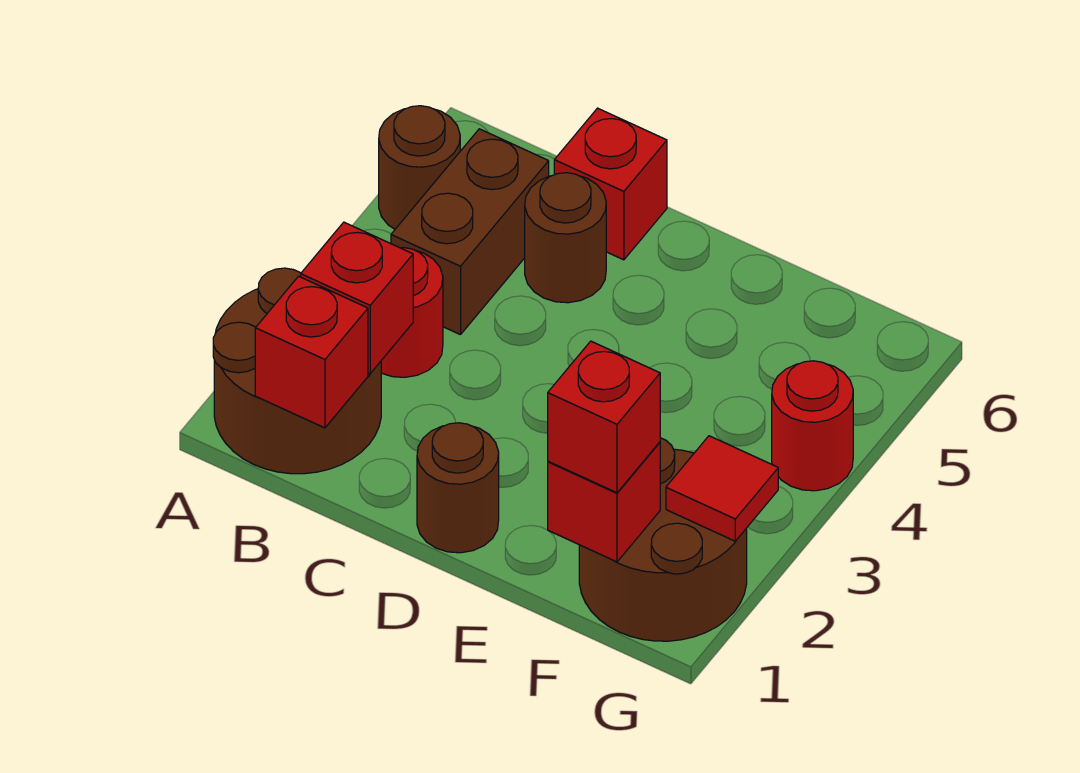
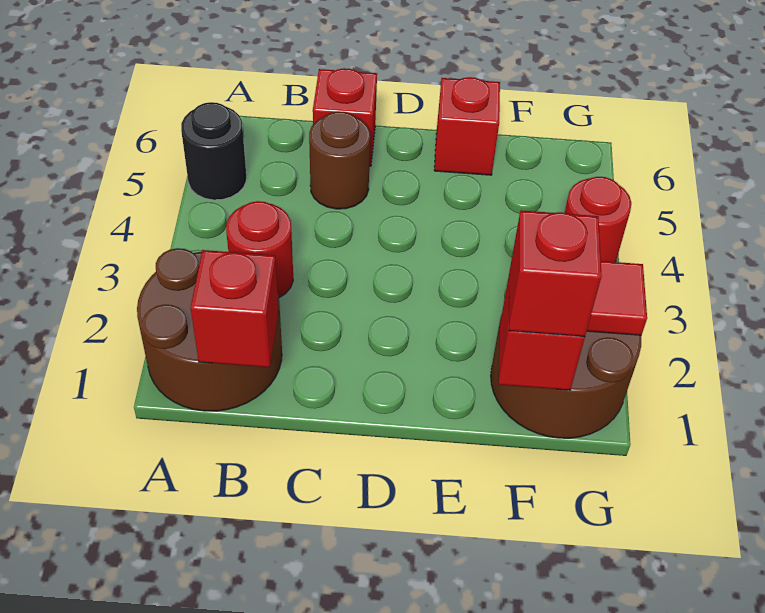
brown 1x1 round brick [379,106,460,229] -> black 1x1 round brick [181,102,246,200]
red 1x1 brick [301,222,413,374] -> red 1x1 brick moved to [434,77,500,175]
brown 1x2 brick [391,129,549,335] -> none
brown 1x1 round brick [417,423,499,553] -> none

